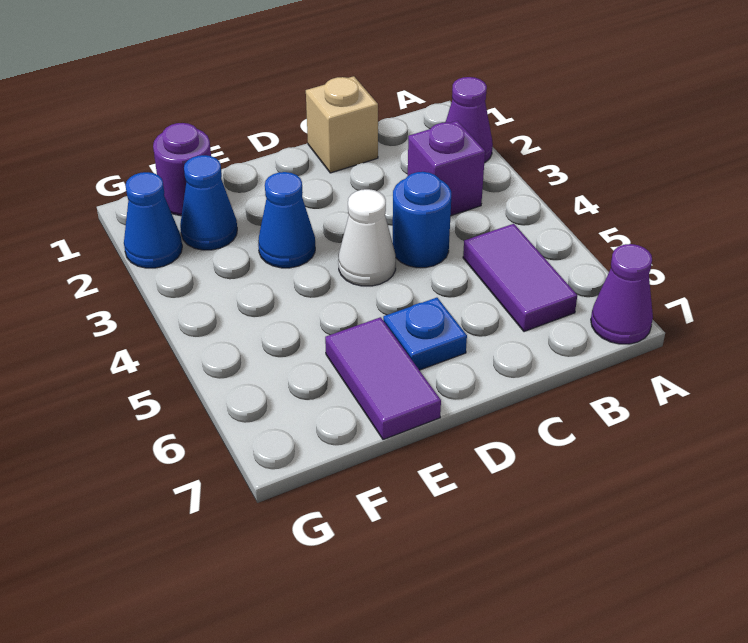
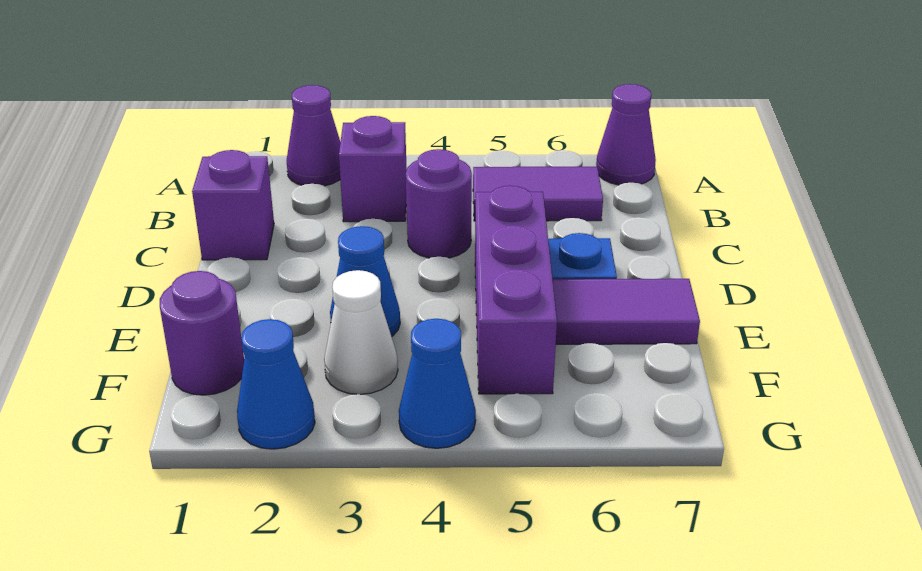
tan 1x1 brick [306,76,378,173] -> purple 1x1 brick [192,150,274,260]
blue 1x1 round brick [393,172,451,268] -> purple 1x1 round brick [406,149,472,258]
white 1x1 cone [338,189,396,286] -> white 1x1 cone moved to [324,270,398,394]
none -> purple 1x3 brick [475,186,557,394]
blue 1x1 cone [180,155,237,250] -> blue 1x1 cone moved to [399,319,476,448]

